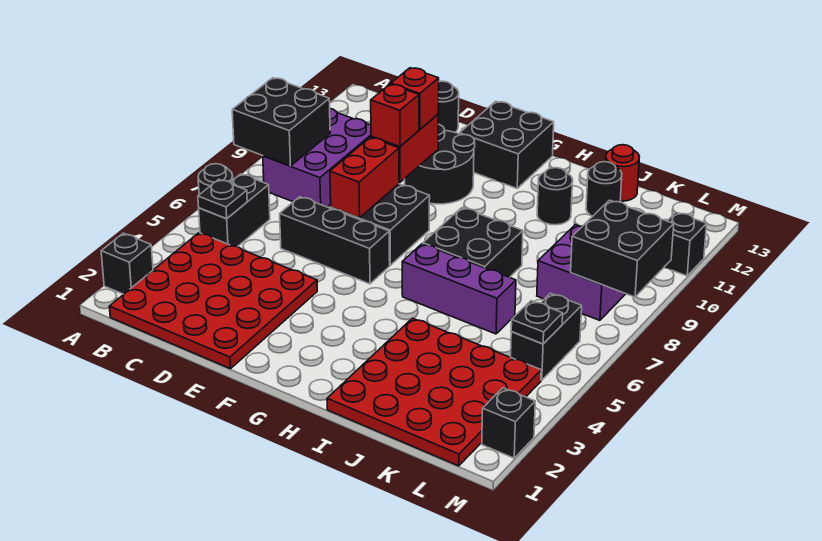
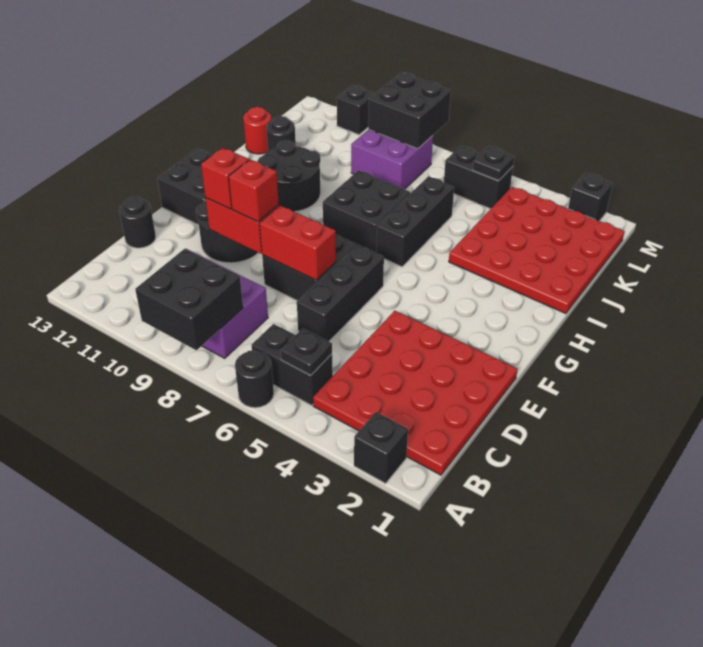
purple 1x3 brick [402,244,516,334] -> black 1x3 brick [376,176,454,267]
black 1x1 round brick [537,168,573,225] -> black 2x2 round brick [258,140,320,212]

